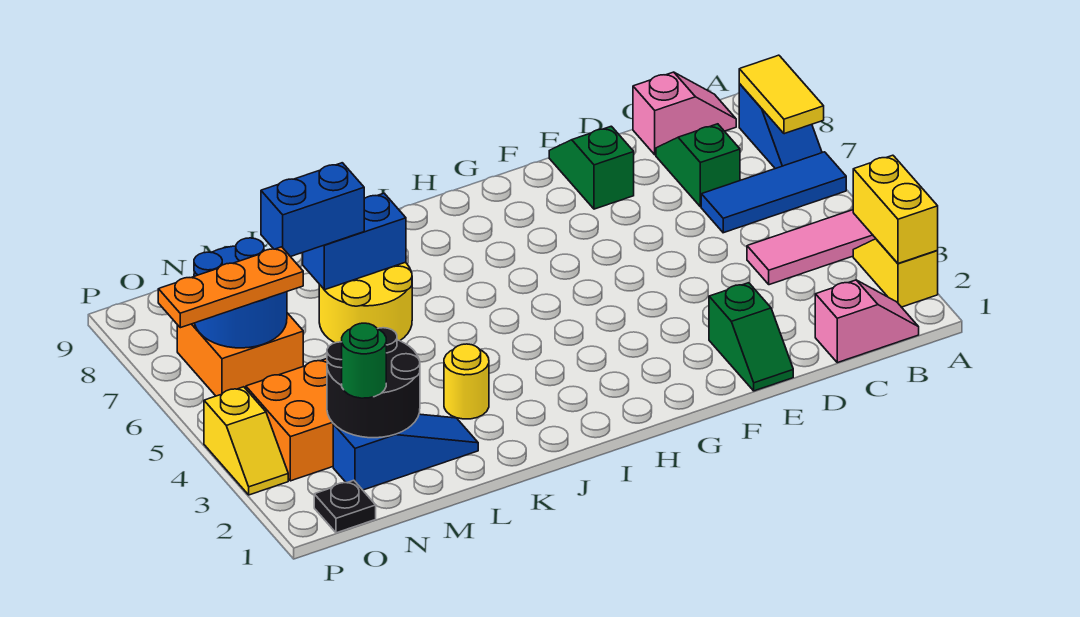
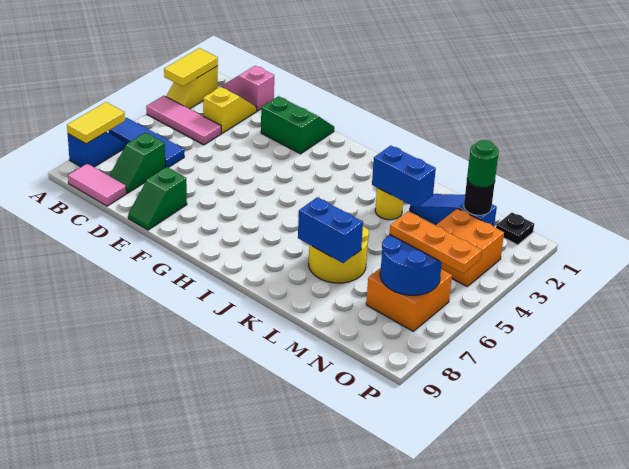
yellow 1x2 brick [853,155,938,264] -> yellow 1x2 tile [164,48,218,86]
pink 1x2 slope [633,72,736,155] -> pink 1x2 tile [68,164,126,206]
green 1x2 slope [709,283,793,391] -> green 2x2 slope [261,96,334,154]
blue 1x2 brick [261,163,364,257] -> blue 1x2 brick moved to [372,146,436,208]
black 2x2 round brick [327,328,420,438] -> black 1x1 round brick [464,180,495,215]
yellow 1x2 slope [204,387,288,495] -> yellow 1x2 slope moved to [203,87,257,133]

